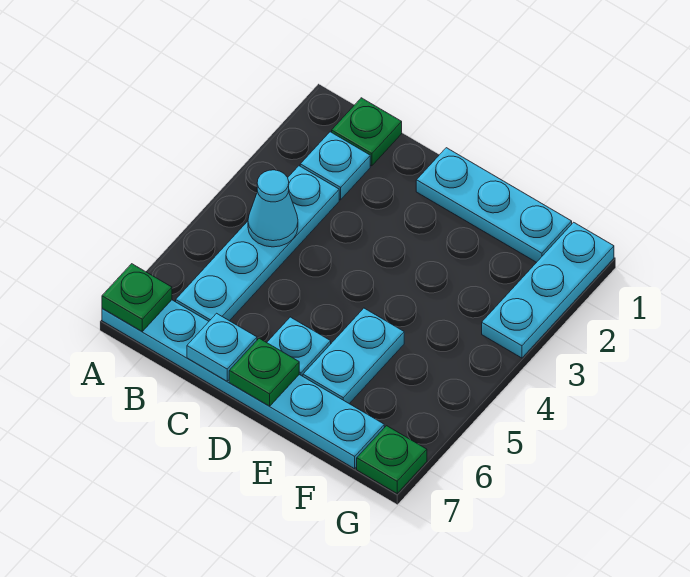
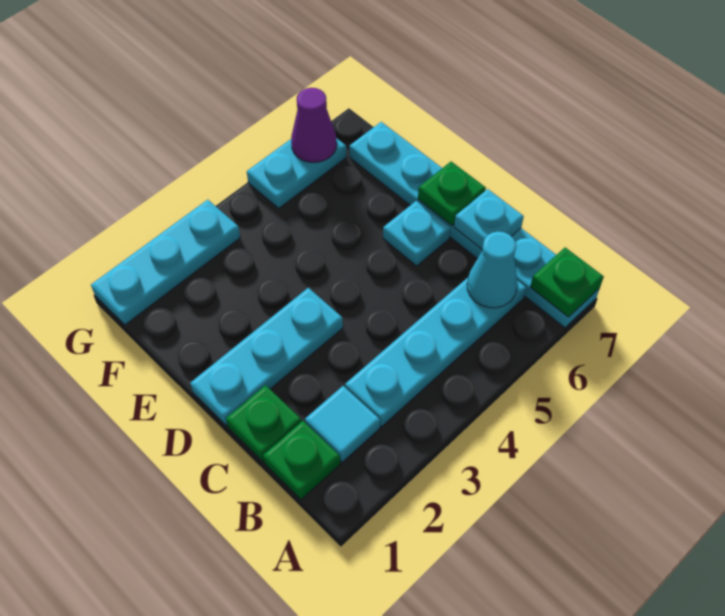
cyan 1x1 plate [300,132,370,200] -> cyan 1x1 tile [305,386,380,462]
cyan 1x1 cone [248,170,298,247] -> cyan 1x1 cone moved to [467,232,518,308]
cyan 1x3 plate [416,148,572,262] -> cyan 1x3 plate turned to [190,288,343,426]
cyan 1x2 plate [303,308,404,404] -> cyan 1x2 plate moved to [247,138,346,208]
none -> purple 1x1 cone [291,88,337,162]
green 1x1 plate [357,426,427,493] -> green 1x1 plate moved to [226,385,301,462]

